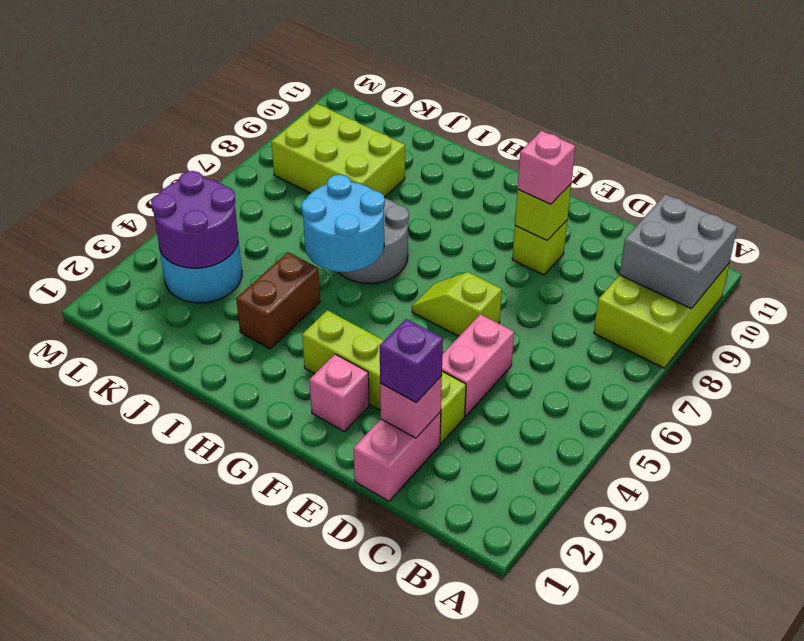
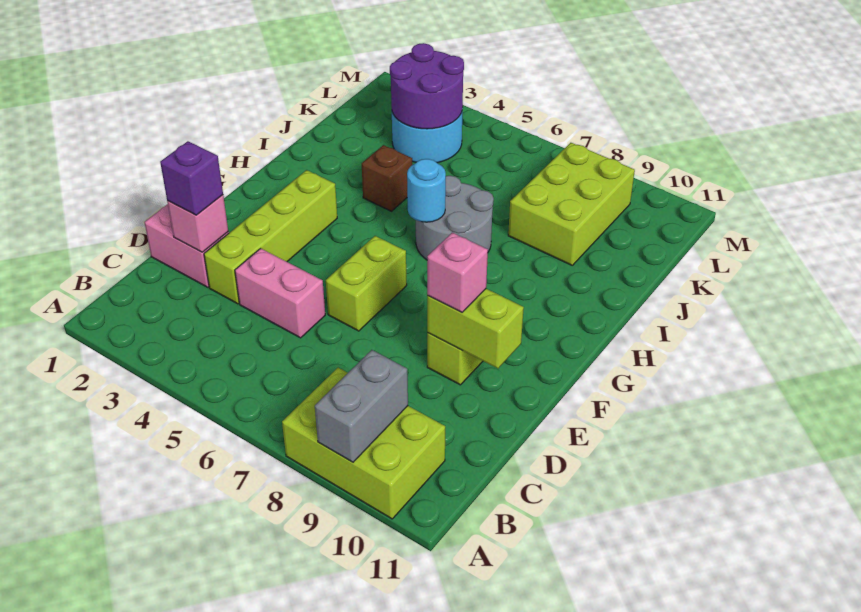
grey 2x2 brick [620,194,737,309] -> grey 1x2 brick [315,350,408,462]
lime 1x2 slope [412,272,502,336] -> lime 1x2 brick [326,236,407,331]
lime 1x1 brick [515,184,571,240] -> lime 1x2 brick [427,289,524,369]
pink 1x1 brick [309,354,369,431] -> none
cyan 2x2 round brick [301,174,385,272] -> cyan 1x1 round brick [407,159,446,222]
brown 1x2 brick [236,252,320,349] -> brown 1x1 brick [362,145,412,211]

